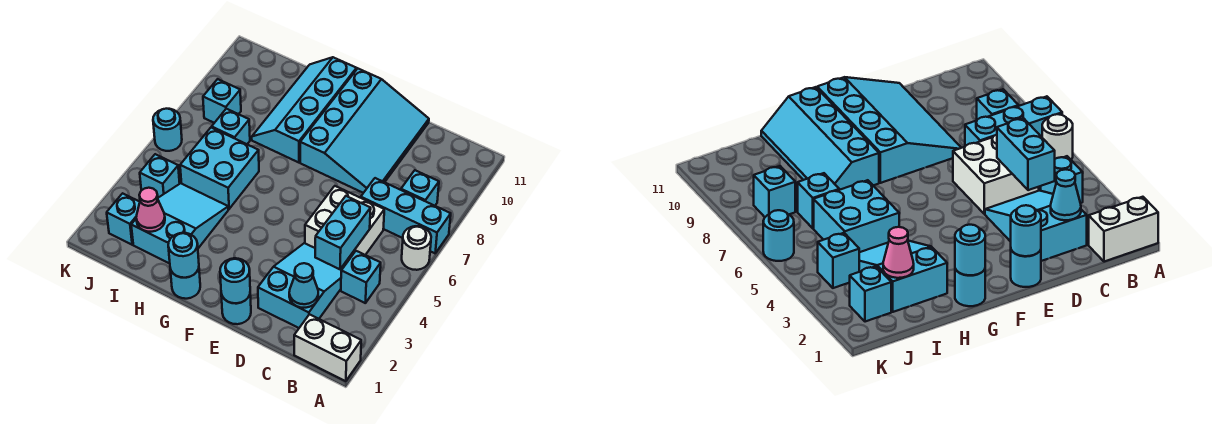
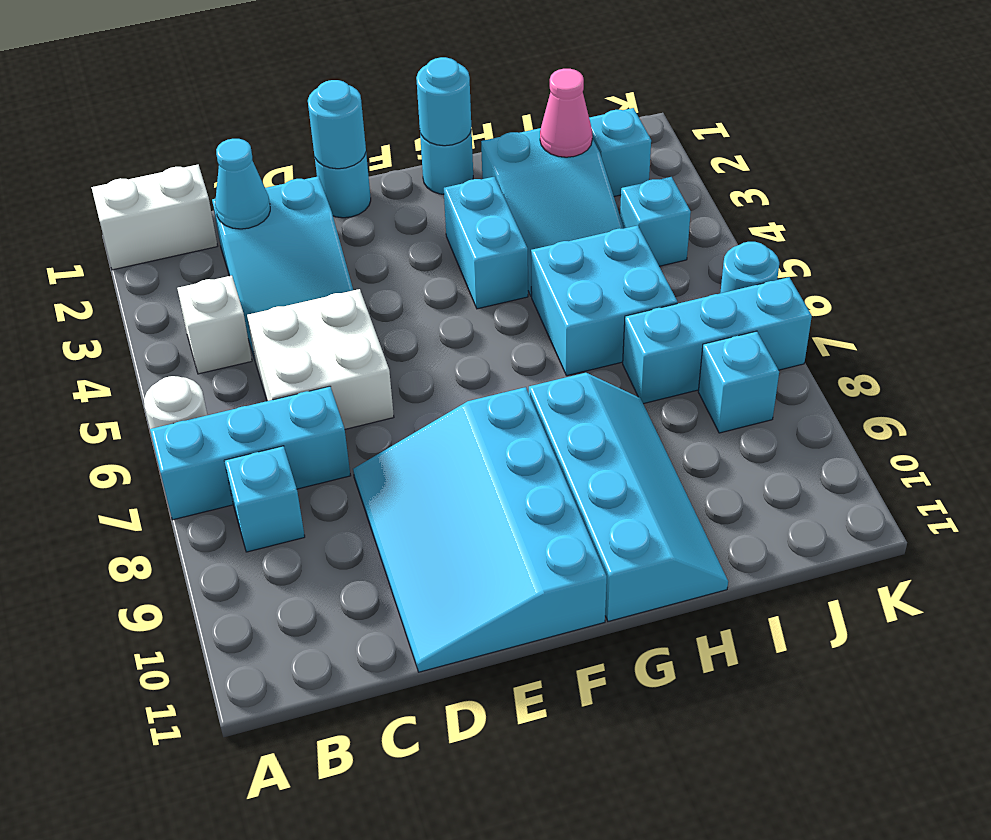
cyan 1x1 brick [341,251,381,303] -> white 1x1 brick [177,276,252,374]
cyan 1x2 brick [315,196,371,269] -> cyan 1x2 brick moved to [444,177,528,309]
cyan 1x1 brick [212,109,250,144] -> cyan 1x3 brick [623,277,812,404]

